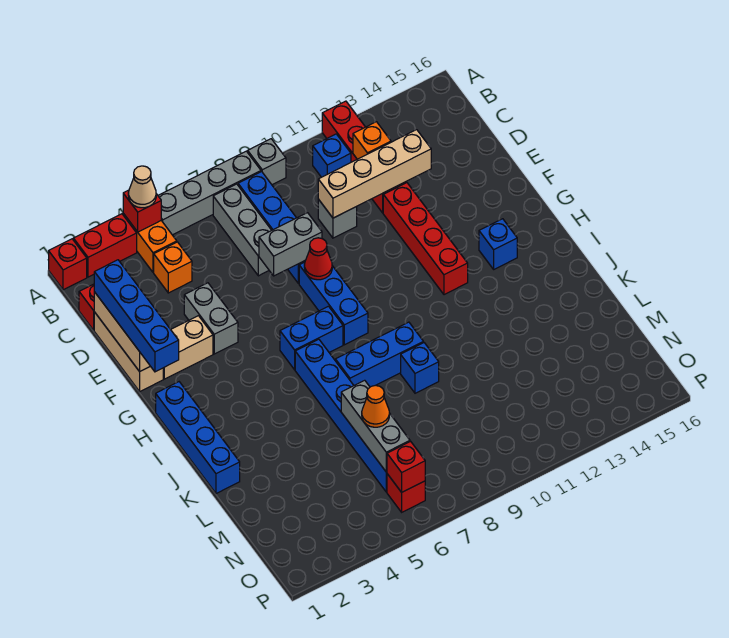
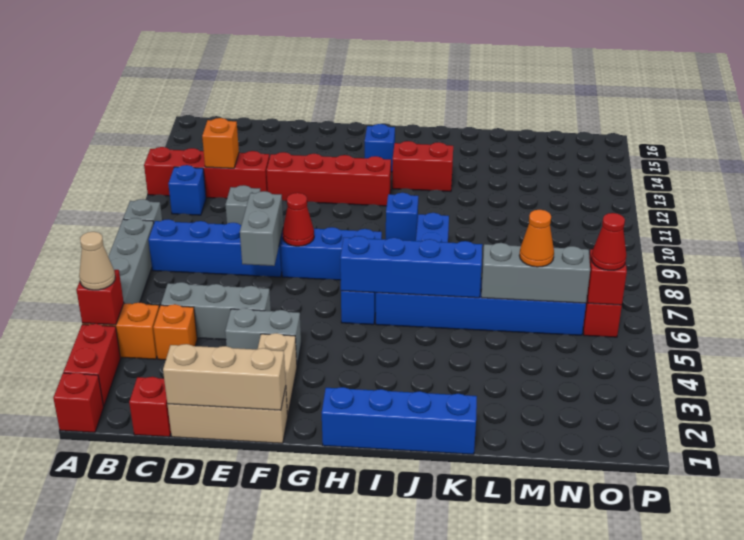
grey 1x3 brick [213,184,272,276] -> grey 1x3 brick moved to [161,282,271,340]
blue 1x4 brick [94,260,179,372] -> blue 1x4 brick moved to [340,236,482,298]
tan 1x4 brick [318,130,431,218] -> none
none -> red 1x2 brick [392,141,453,192]
blue 1x1 brick [401,343,439,393] -> blue 1x1 brick moved to [386,193,418,241]
none -> red 1x1 cone [591,213,626,270]

